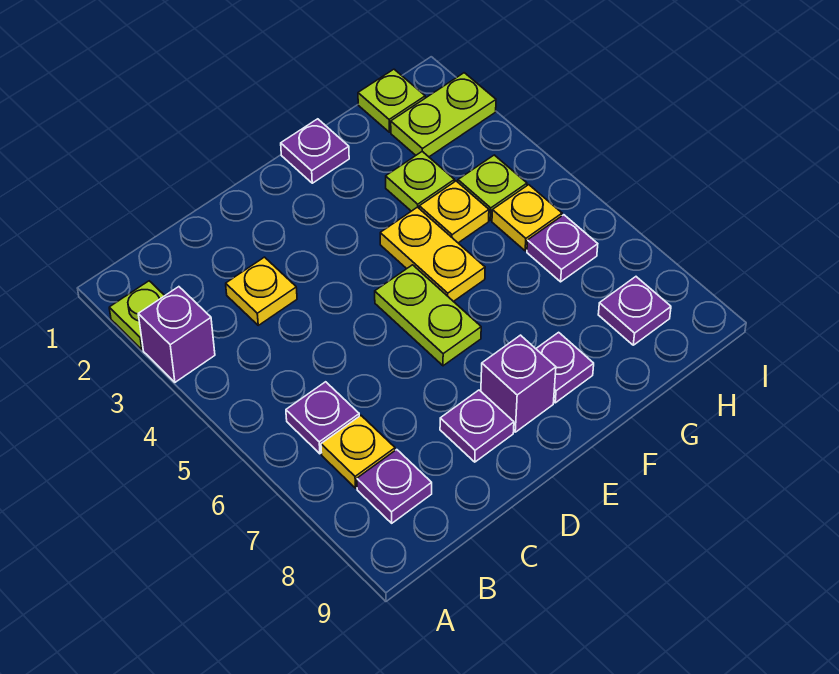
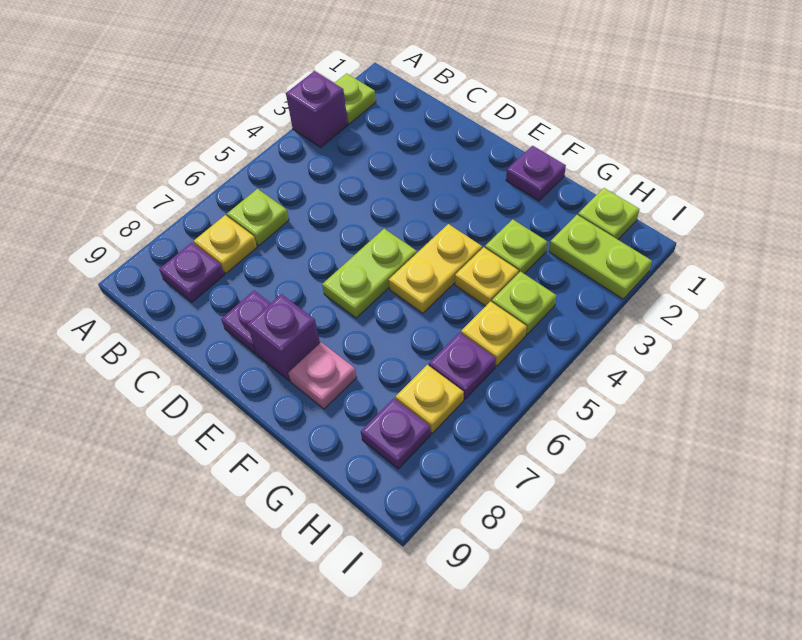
purple 1x1 plate [286,382,359,454] -> lime 1x1 plate [227,189,289,246]
yellow 1x1 plate [226,257,297,325] -> yellow 1x1 plate moved to [395,365,464,433]
purple 1x1 plate [536,332,594,403] -> pink 1x1 plate [288,342,357,409]

